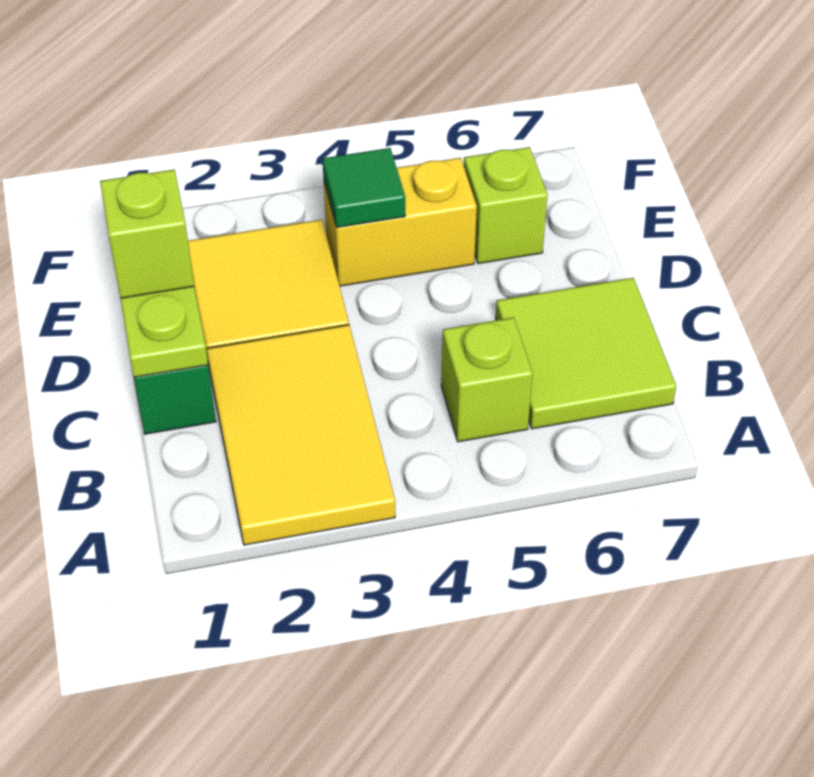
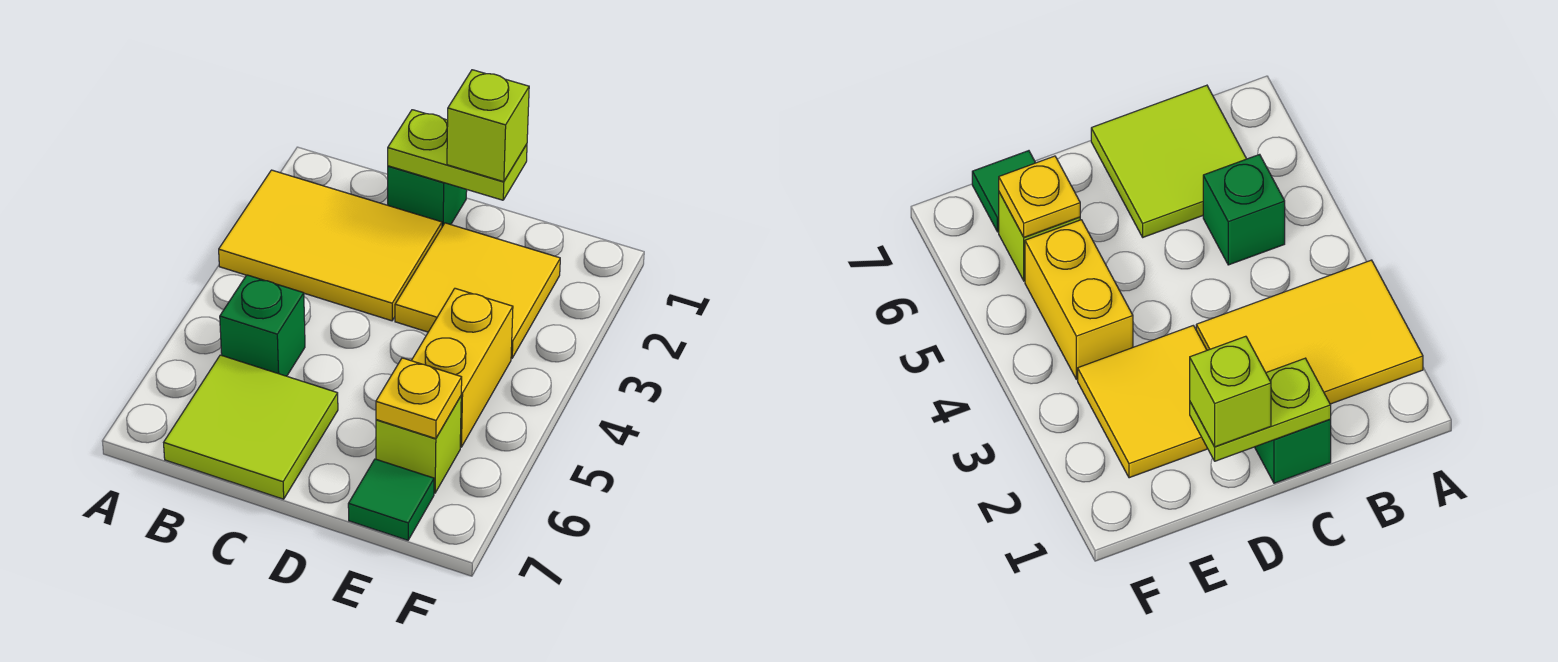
lime 1x1 brick [441,317,533,442] -> green 1x1 brick [220,275,305,376]
green 1x1 tile [323,148,405,227] -> green 1x1 tile moved to [348,459,434,540]
none -> yellow 1x1 plate [376,358,462,439]

